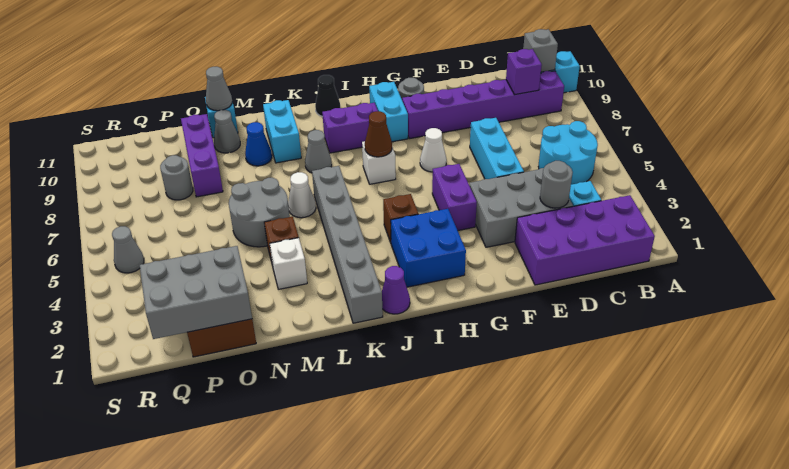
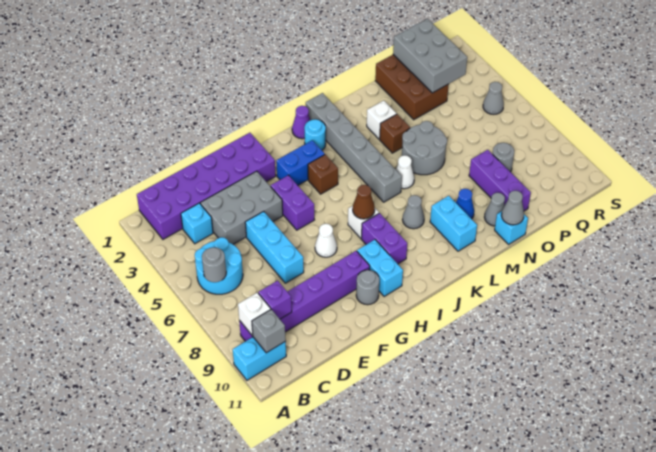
purple 2x4 brick [515,195,655,285] -> purple 2x6 brick [137,133,276,239]
none -> white 1x1 brick [238,293,271,336]
grey 1x1 round brick [540,161,573,208] -> grey 1x1 round brick moved to [202,247,226,282]
blue 2x2 brick [391,209,466,287] -> blue 1x2 brick [276,140,325,185]
purple 1x2 brick [322,103,378,153] -> purple 1x2 brick turned to [362,213,407,264]
none -> cyan 1x1 round brick [304,119,326,150]
black 1x1 cone [315,75,340,117] -> none
grey 2x3 brick [140,246,252,339] -> grey 2x3 brick turned to [393,19,467,93]

